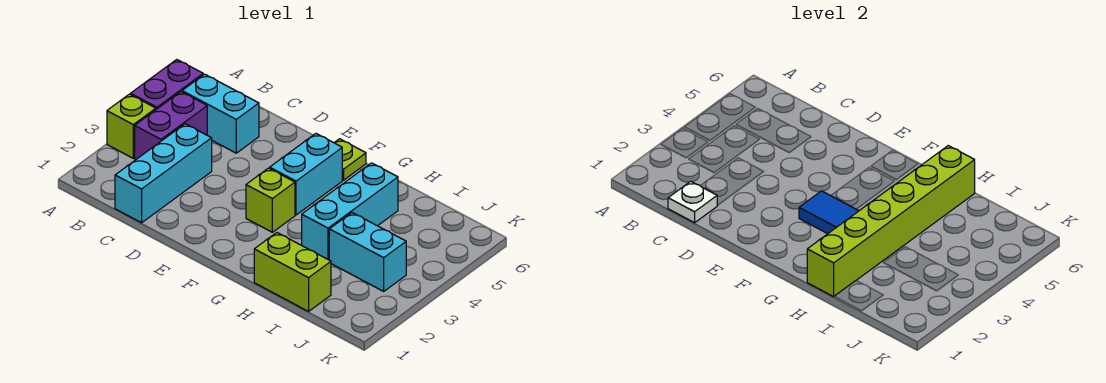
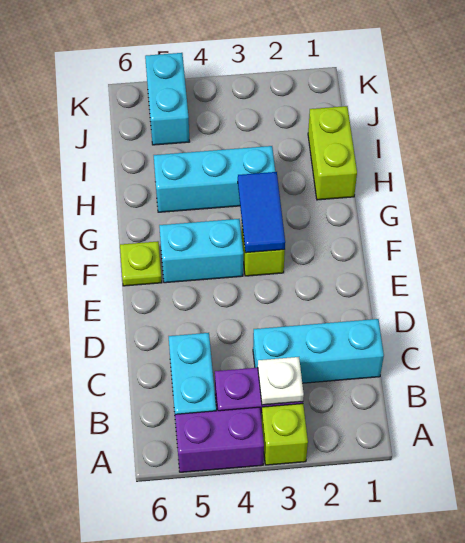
white 1x1 plate [668,181,717,223] -> white 1x1 plate moved to [258,357,304,405]
lime 1x6 brick [807,146,975,297] -> none
cyan 1x2 brick [329,213,406,291] -> cyan 1x2 brick moved to [145,53,190,145]

